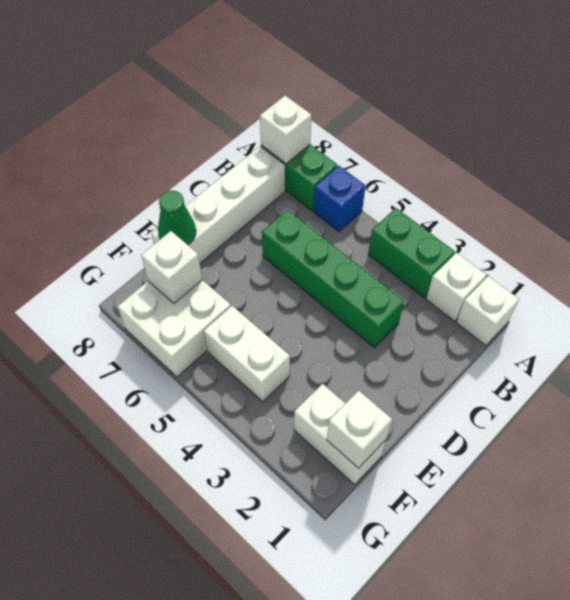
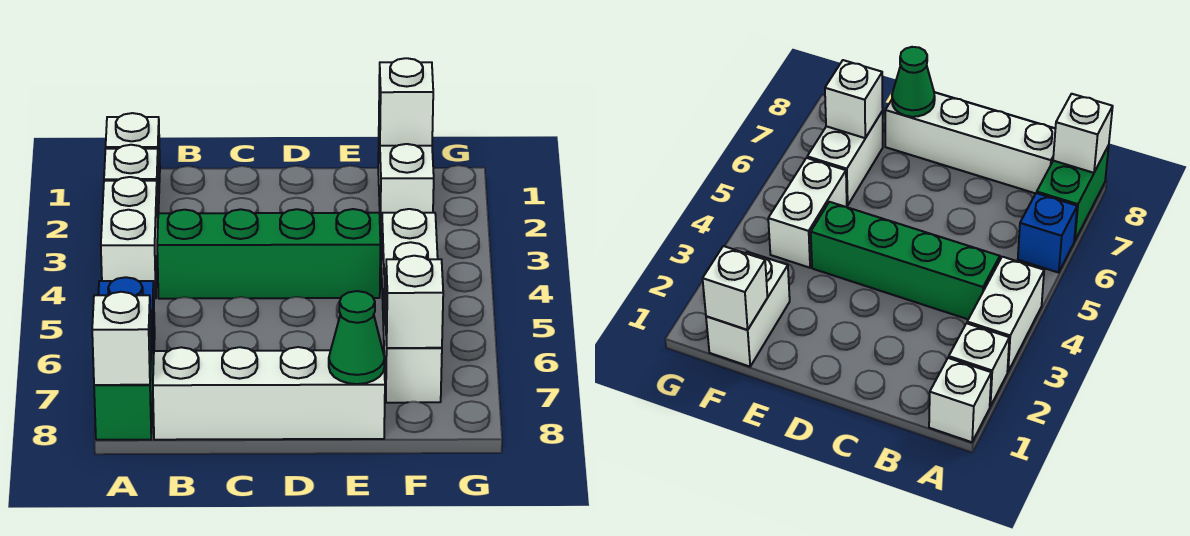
green 1x2 brick [368,208,455,298] -> white 1x2 brick [101,177,158,299]
green 1x4 brick [262,210,404,348] -> green 1x4 brick turned to [157,209,380,299]
white 2x2 brick [118,280,231,377] -> white 1x2 brick [384,280,442,403]

